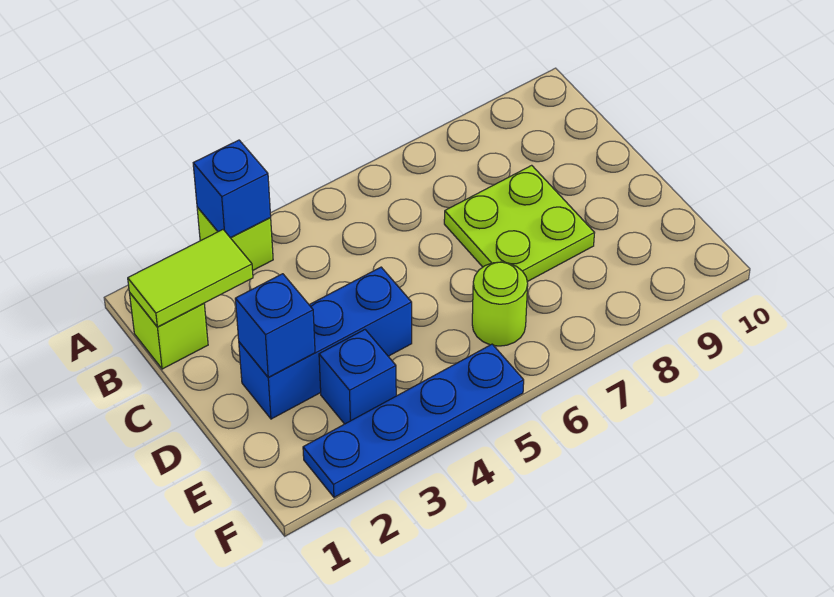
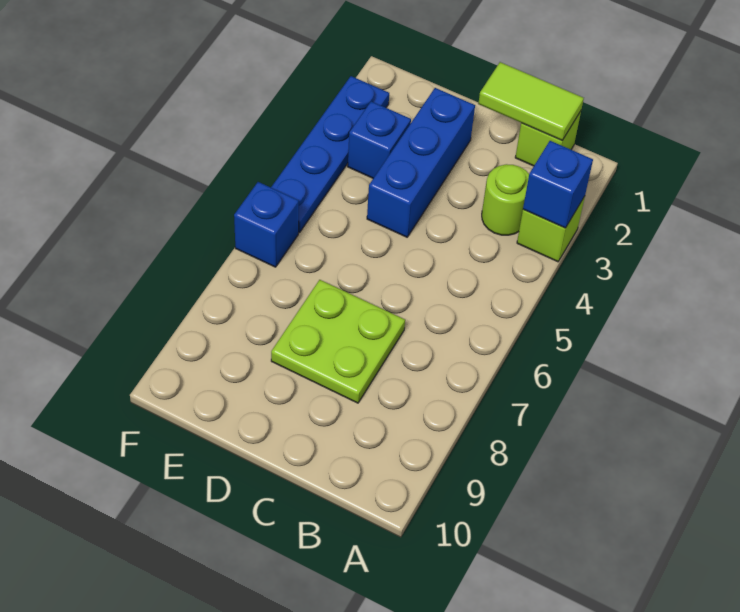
lime 1x2 tile [128,230,253,327] -> lime 1x2 tile turned to [478,62,584,140]
blue 1x1 brick [235,274,315,377] -> blue 1x1 brick moved to [234,182,299,267]
lime 1x1 round brick [472,262,528,346] -> lime 1x1 round brick moved to [482,164,529,235]

